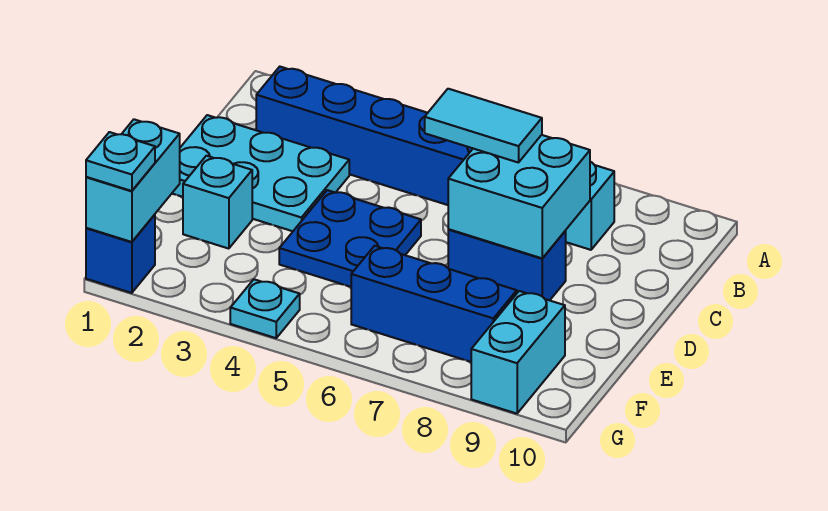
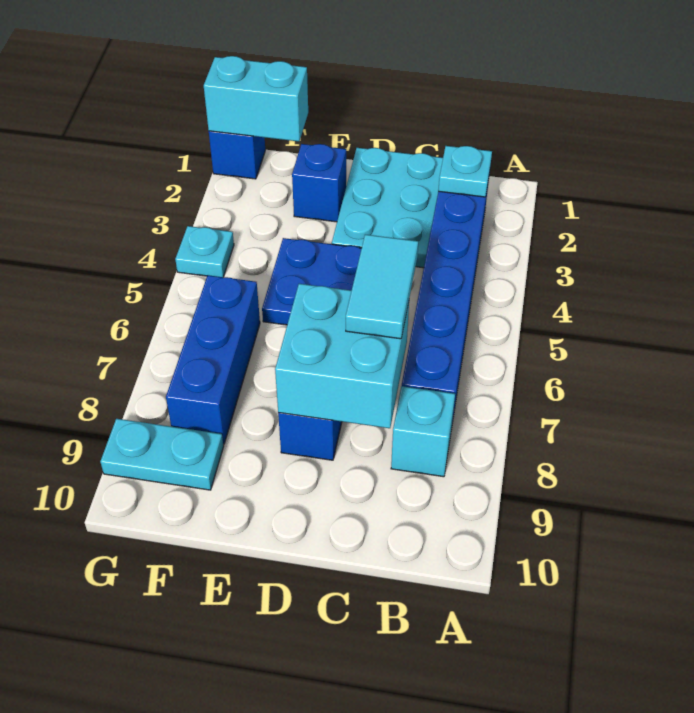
cyan 1x1 brick [183,156,252,249] -> blue 1x1 brick [292,144,346,222]
cyan 1x2 brick [471,291,565,414] -> cyan 1x2 plate [100,419,224,490]
cyan 1x1 plate [86,132,155,191] -> cyan 1x1 plate moved to [438,146,492,197]

